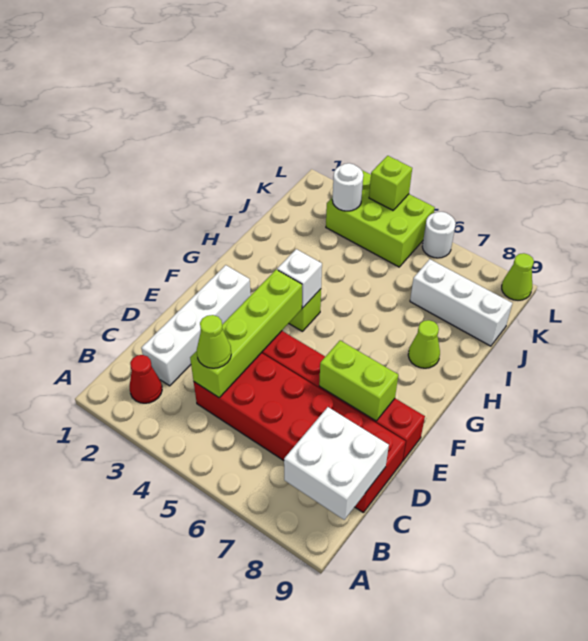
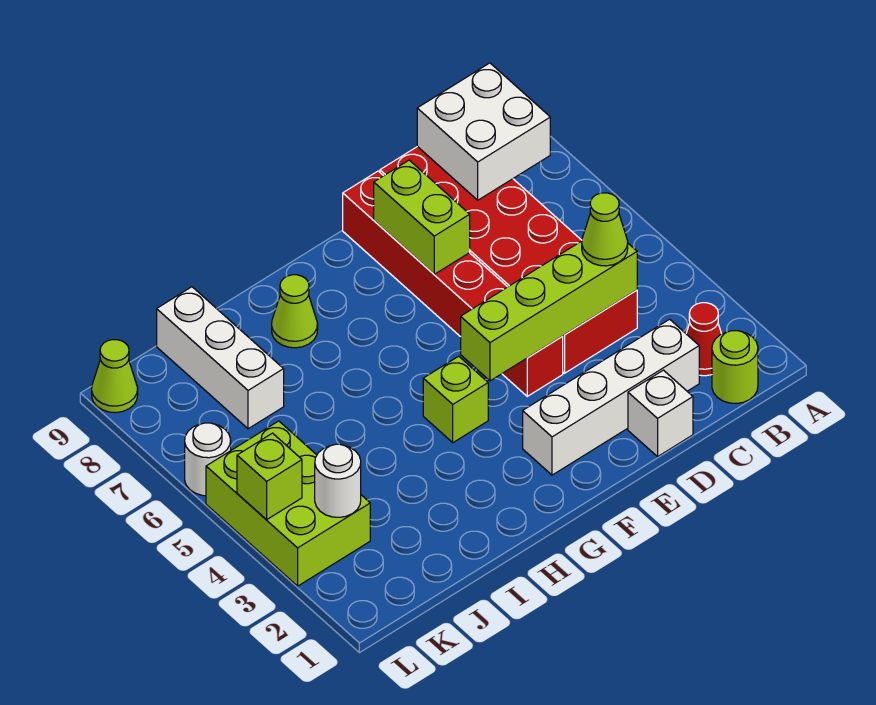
none -> lime 1x1 round brick [712,331,758,404]
white 1x1 brick [277,249,322,308] -> white 1x1 brick moved to [628,370,693,457]

